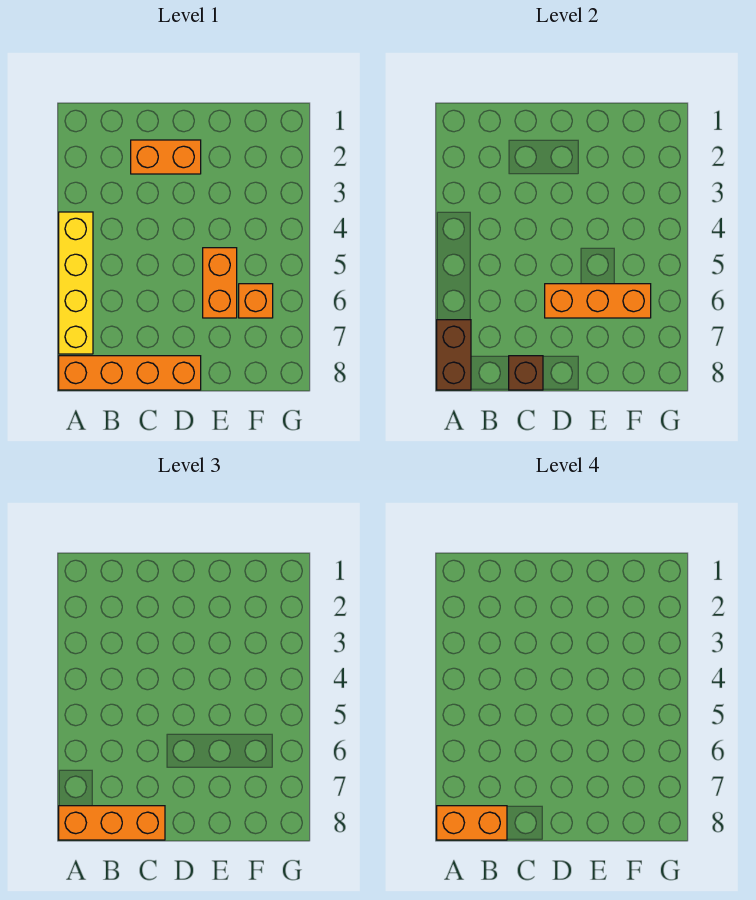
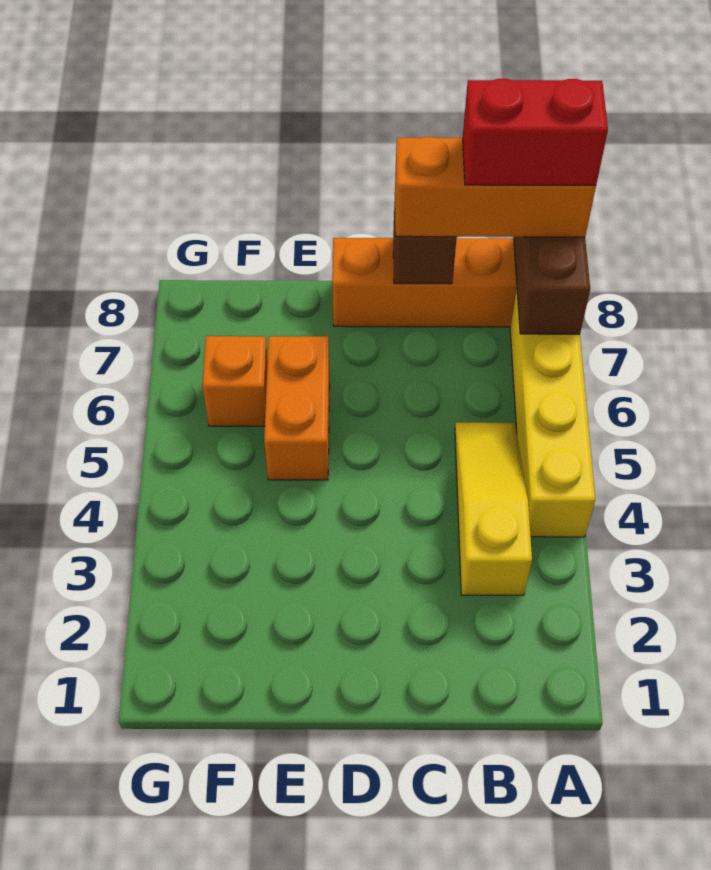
orange 1x2 brick [437,806,507,840] -> red 1x2 brick [463,79,608,185]
none -> yellow 1x3 slope [455,422,532,595]
orange 1x2 brick [131,140,201,174] -> none
orange 1x3 brick [545,284,651,318] -> none

